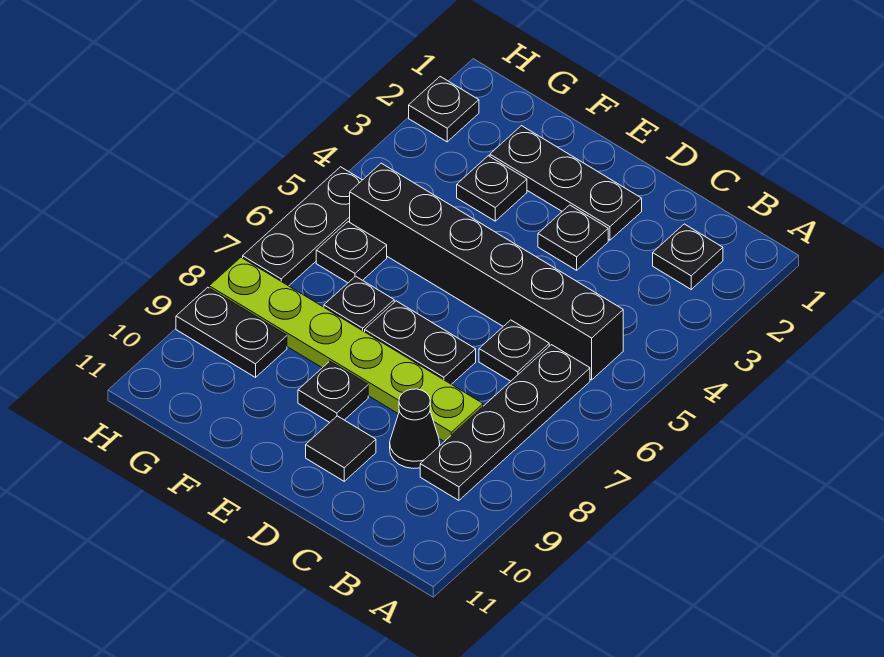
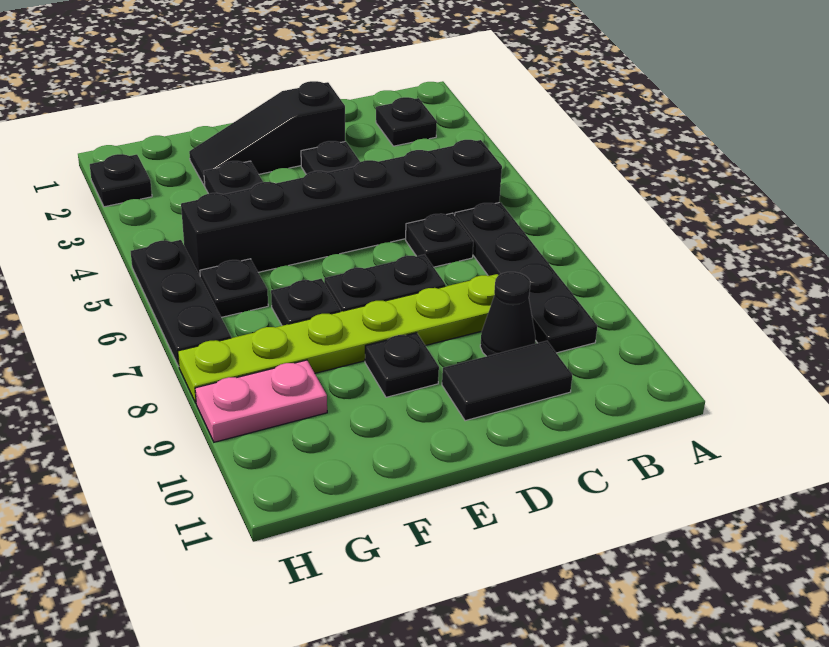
black 1x3 plate [490,126,642,240] -> black 1x3 slope [189,81,345,186]
black 1x1 tile [306,416,376,481] -> black 1x2 tile [442,341,572,421]
black 1x2 plate [176,287,287,377] -> pink 1x2 plate [195,360,327,442]

